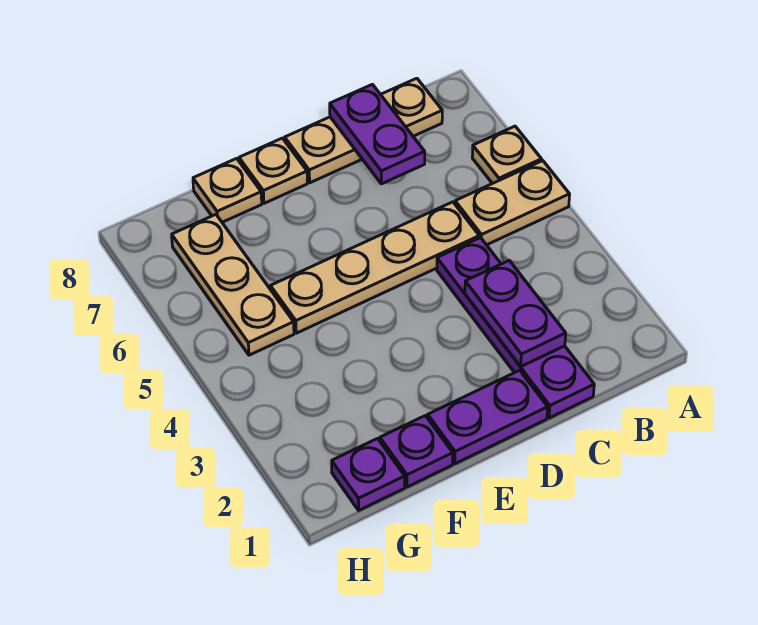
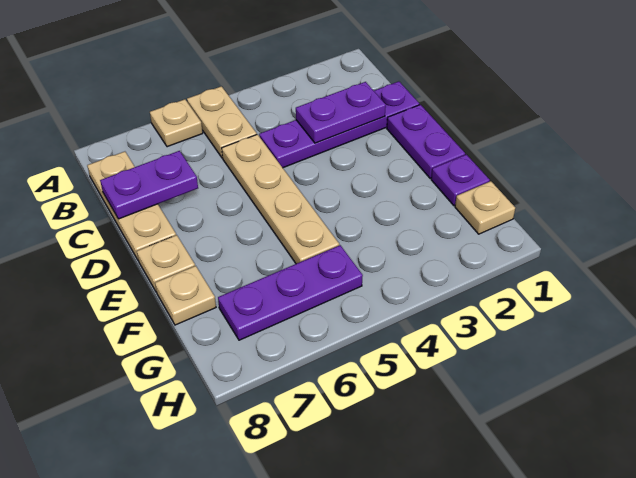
purple 1x1 plate [332,439,405,510] -> tan 1x1 plate [455,181,515,234]
tan 1x3 plate [172,214,294,355] -> purple 1x3 plate [218,245,363,340]

